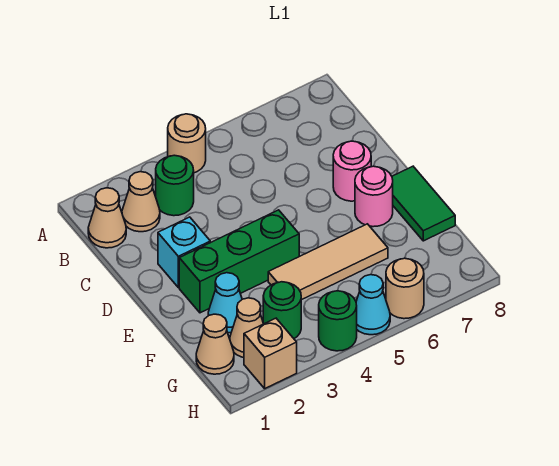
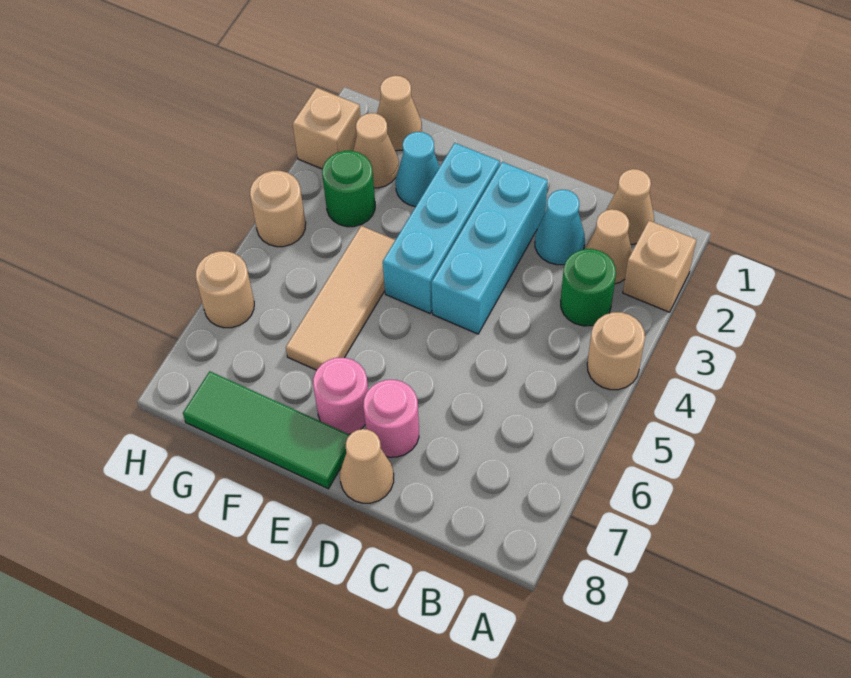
none -> tan 1x1 brick [623,221,696,312]
cyan 1x1 brick [158,217,210,288] -> cyan 1x3 brick [431,162,548,334]
none -> tan 1x1 cone [340,429,394,503]
green 1x3 brick [179,210,299,313] -> cyan 1x3 brick [383,143,500,313]
green 1x2 tile [392,166,455,241] -> green 1x3 tile [183,371,350,489]
green 1x1 round brick [319,291,357,351] -> tan 1x1 round brick [250,171,306,247]
cyan 1x1 cone [356,275,390,335] -> cyan 1x1 cone moved to [535,190,585,265]

